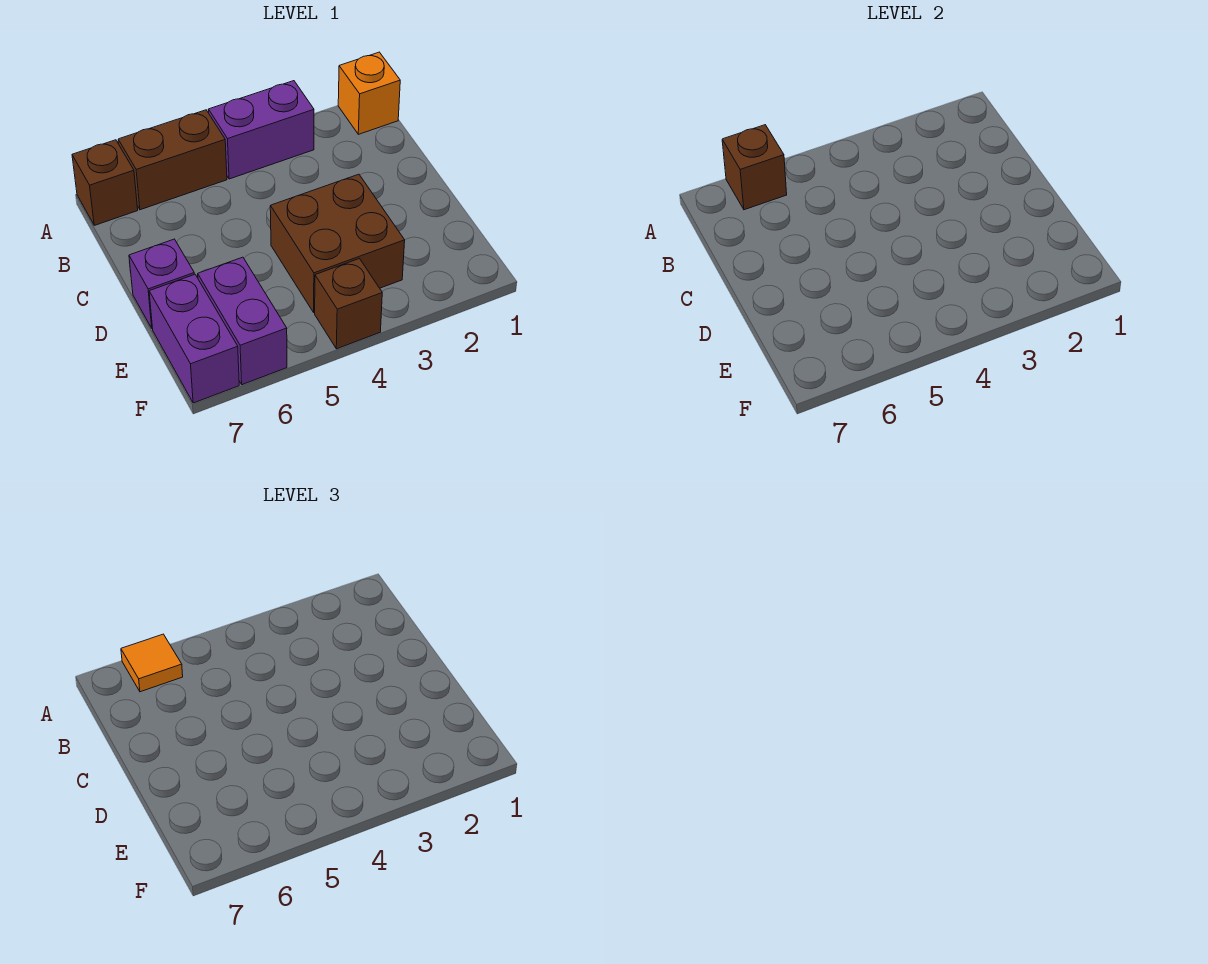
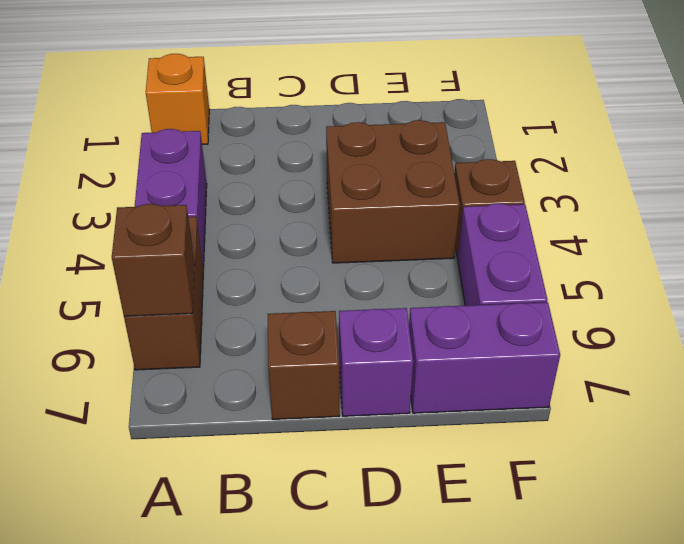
orange 1x1 tile [121,634,183,692] -> none
brown 1x1 brick [72,140,138,225] -> brown 1x1 brick moved to [268,311,339,419]
purple 1x2 brick [198,257,287,385] -> purple 1x2 brick turned to [458,203,547,306]

